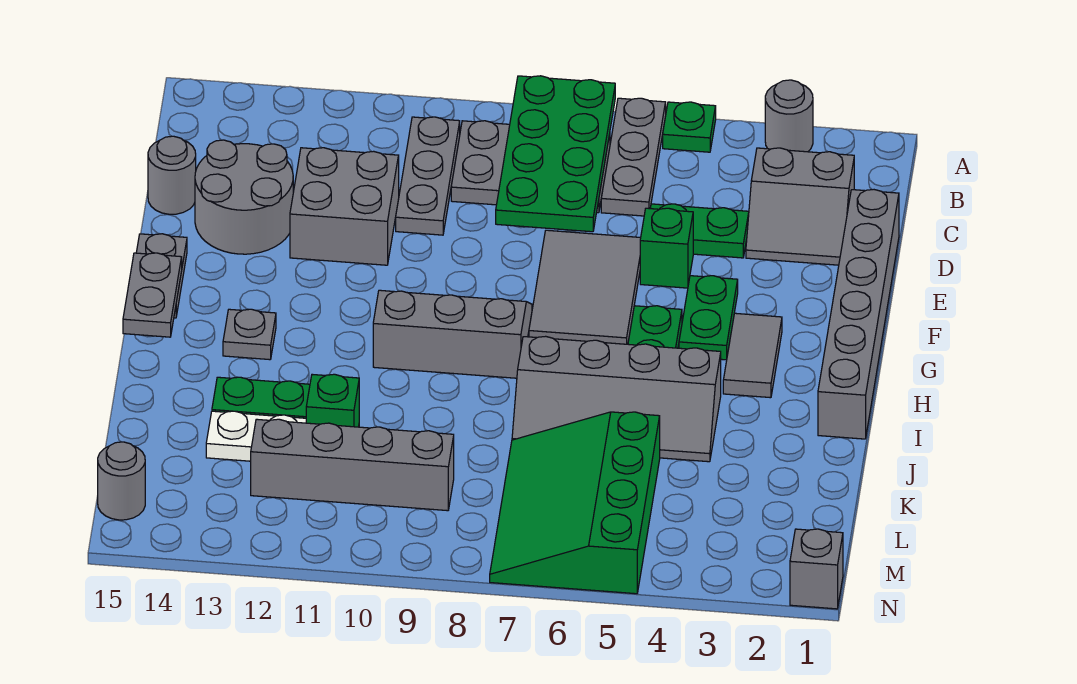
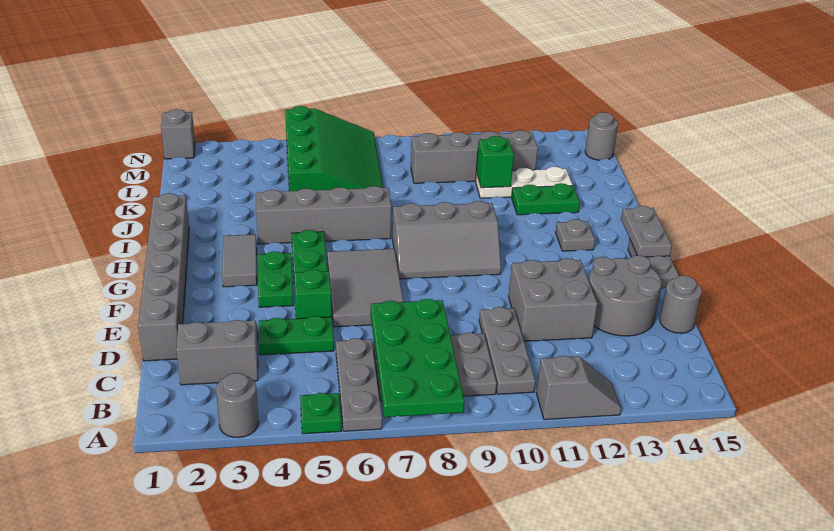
none -> grey 1x2 slope [536,356,621,420]

